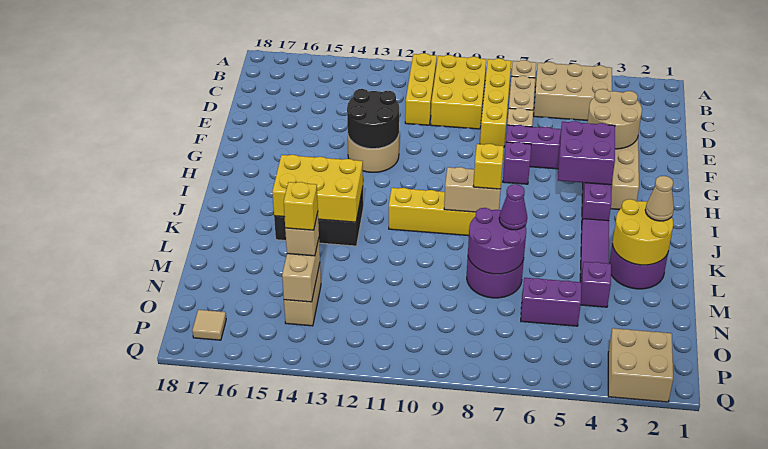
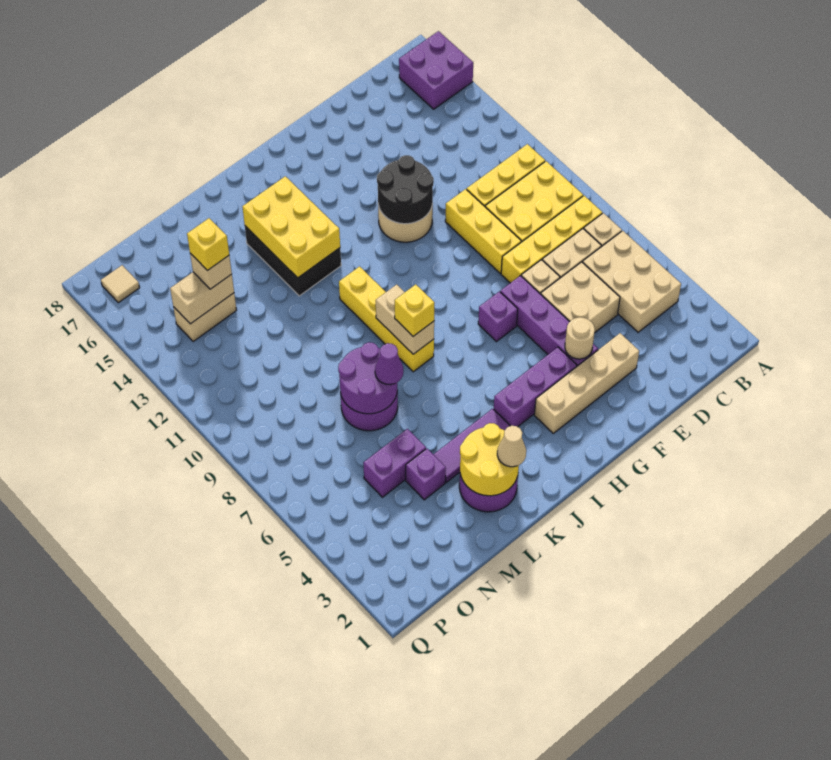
tan 2x2 round brick [587,89,642,149] -> tan 1x1 round brick [565,317,595,359]
none -> yellow 1x3 brick [445,189,521,273]
purple 2x2 brick [558,121,615,185] -> purple 2x2 brick moved to [399,31,473,109]
purple 1x2 brick [521,278,581,326] -> purple 1x2 brick turned to [363,429,426,497]
tan 2x2 brick [608,328,673,402] -> tan 2x2 brick moved to [541,262,620,333]

